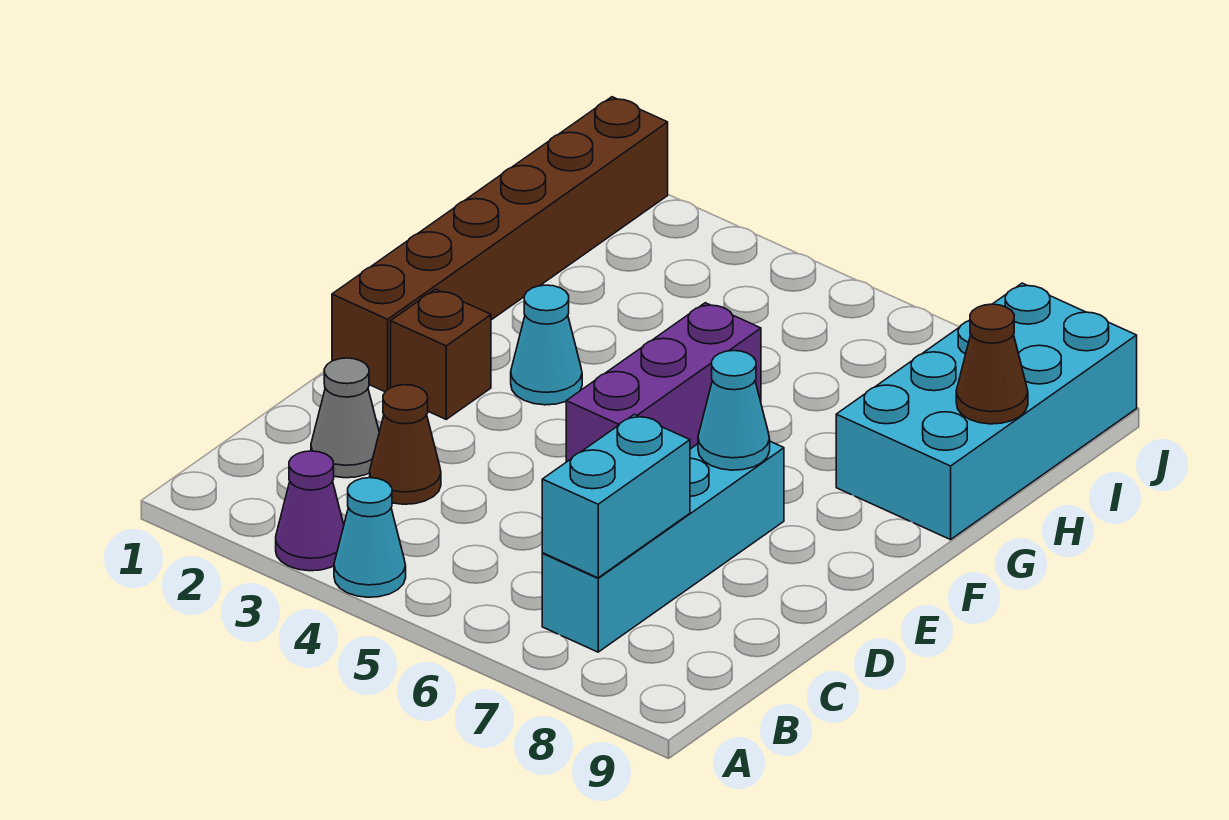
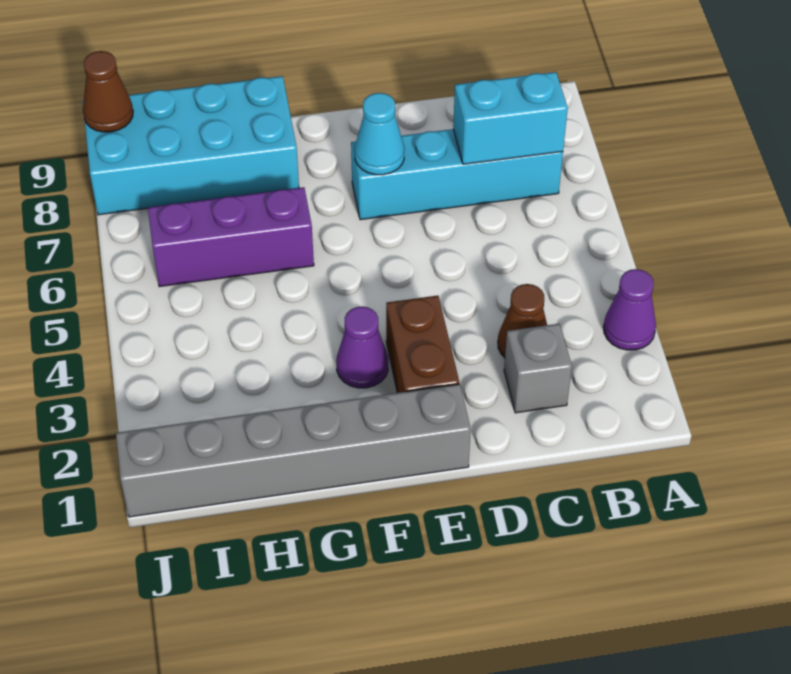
cyan 1x1 cone [334,478,406,597] -> none
grey 1x1 cone [311,358,379,478] -> grey 1x1 brick [504,324,572,413]
brown 1x6 brick [332,97,668,392] -> grey 1x6 brick [116,384,471,517]
brown 1x1 brick [391,289,491,419] -> brown 1x2 brick [386,296,459,393]
purple 1x3 brick [566,303,761,462] -> purple 1x3 brick moved to [148,187,314,287]
cyan 1x1 cone [511,285,582,405] -> purple 1x1 cone [336,307,388,388]
brown 1x1 cone [956,304,1028,424] -> brown 1x1 cone moved to [83,51,133,132]

